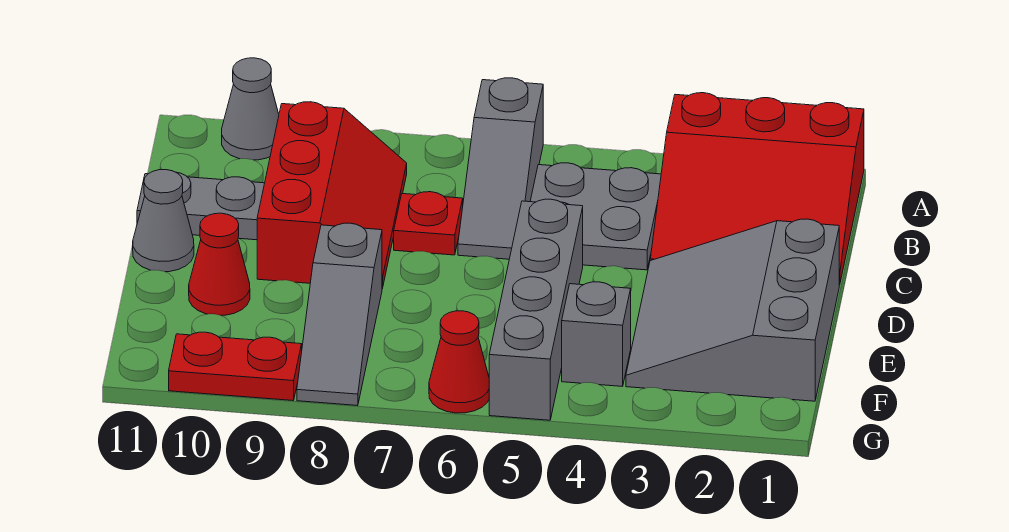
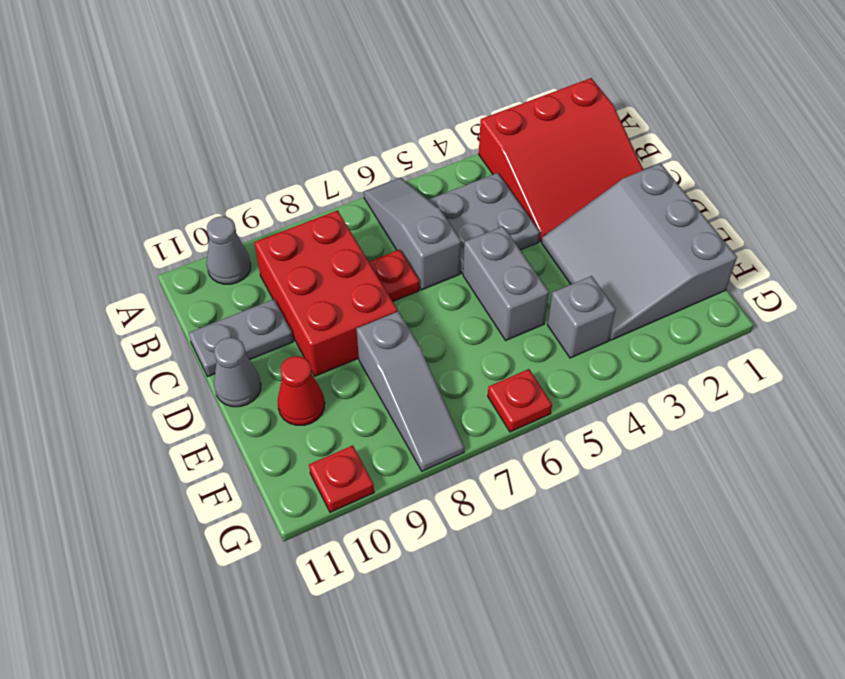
grey 1x3 slope [458,78,543,259] -> grey 1x3 slope turned to [364,178,461,290]
red 2x3 slope [257,102,407,289] -> red 2x3 brick [254,210,398,376]
grey 1x4 brick [489,199,583,420] -> grey 1x2 brick [463,226,549,340]
red 1x1 cone [429,311,489,413] -> red 1x1 plate [488,369,552,432]
red 1x2 plate [169,332,302,401] -> red 1x1 plate [309,445,374,512]

